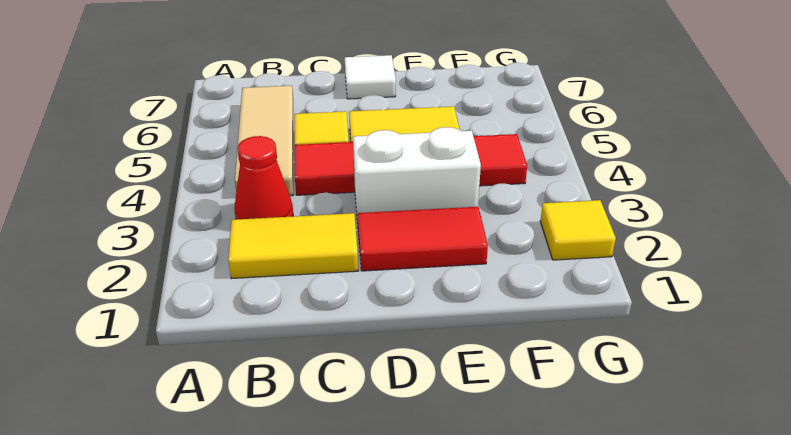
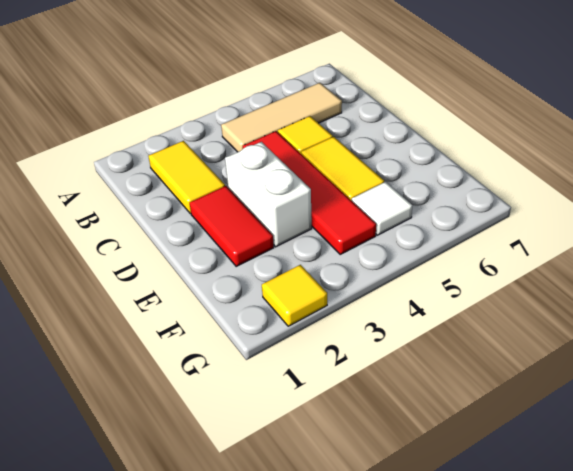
red 1x1 cone [234,136,293,219] -> none
white 1x1 tile [345,55,396,99] -> white 1x1 tile moved to [352,182,413,235]

